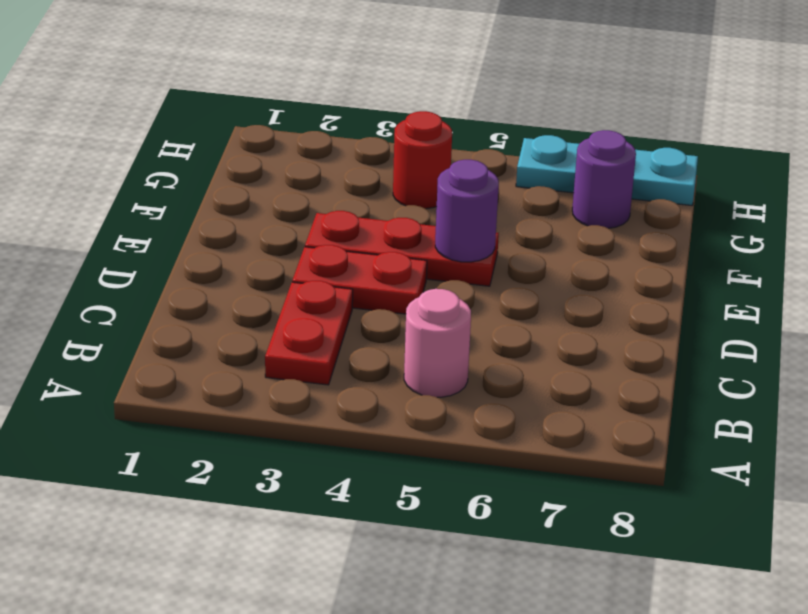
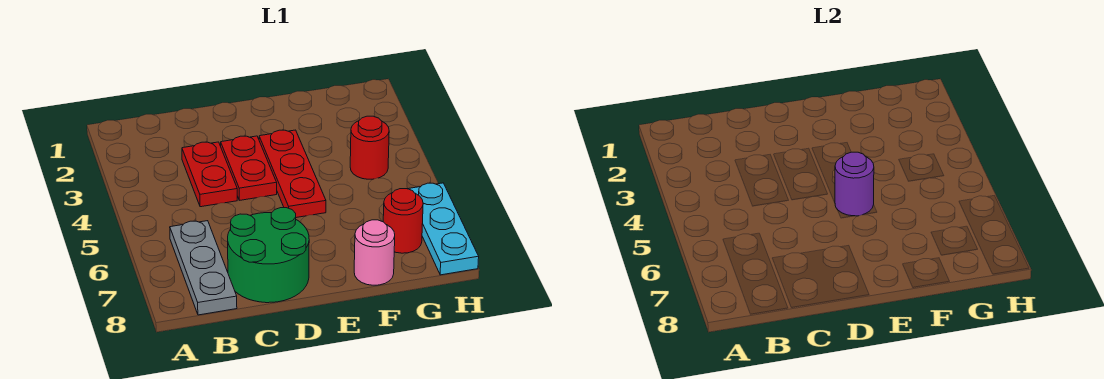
red 1x2 plate [265,281,353,385] -> red 1x2 plate turned to [182,142,237,207]
pink 1x1 round brick [404,289,471,397] -> pink 1x1 round brick moved to [354,220,395,285]
none -> grey 1x3 plate [170,221,237,315]
none -> green 2x2 round brick [228,208,309,303]
purple 1x1 round brick [572,130,636,228] -> red 1x1 round brick [383,189,423,253]

